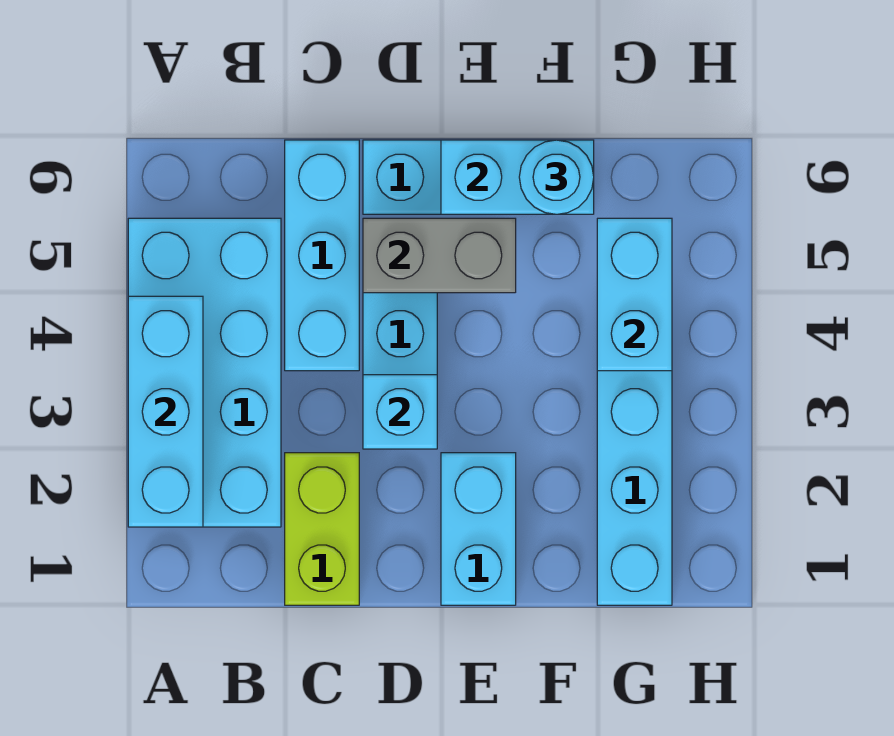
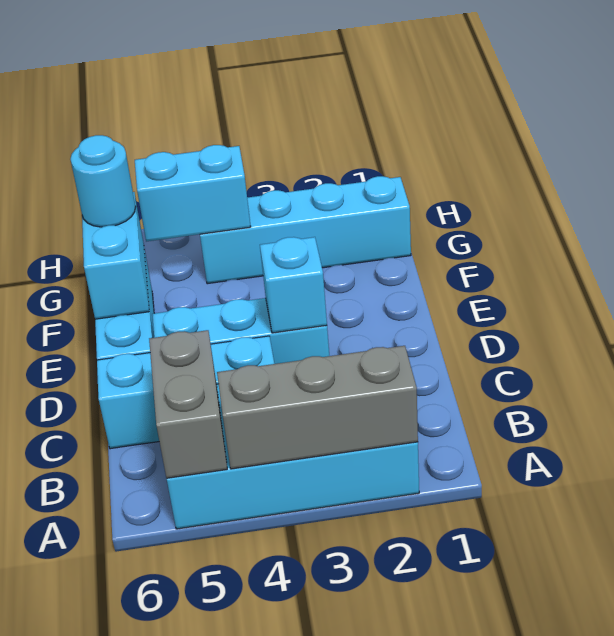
cyan 1x3 brick [128,296,203,527] -> grey 1x3 brick [217,346,418,469]
lime 1x2 brick [285,453,359,605] -> none
grey 1x2 brick [363,218,516,293] -> grey 1x2 brick moved to [149,330,227,478]
cyan 1x2 brick [441,453,516,605] -> none

